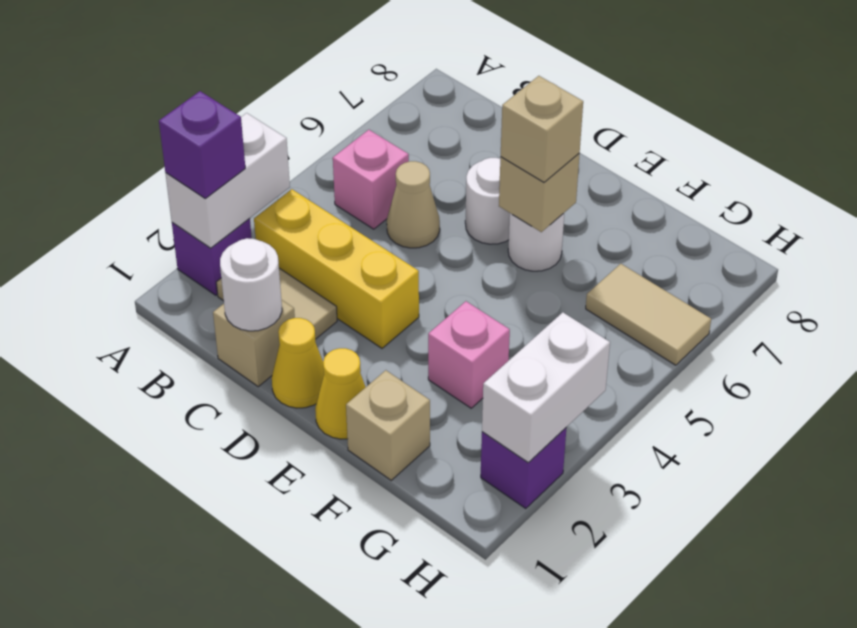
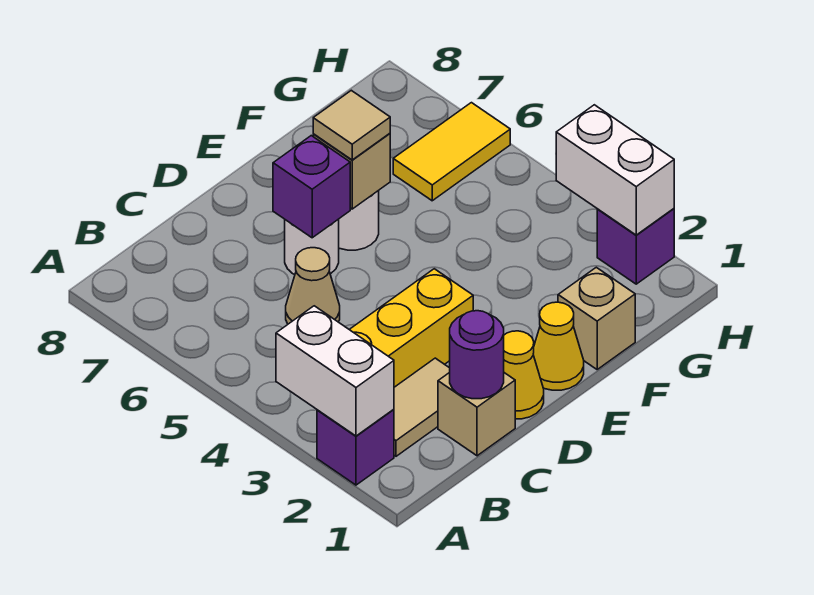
purple 1x1 brick [159,91,245,198] -> purple 1x1 brick moved to [273,136,350,238]
pink 1x1 brick [333,130,409,229] -> none
white 1x1 round brick [220,238,282,331] -> purple 1x1 round brick [450,311,504,399]
tan 1x1 brick [501,76,583,182] -> tan 1x1 tile [313,90,390,160]
pink 1x1 brick [428,301,510,408] -> none
tan 1x2 tile [586,264,711,365] -> yellow 1x2 tile [393,103,510,201]

